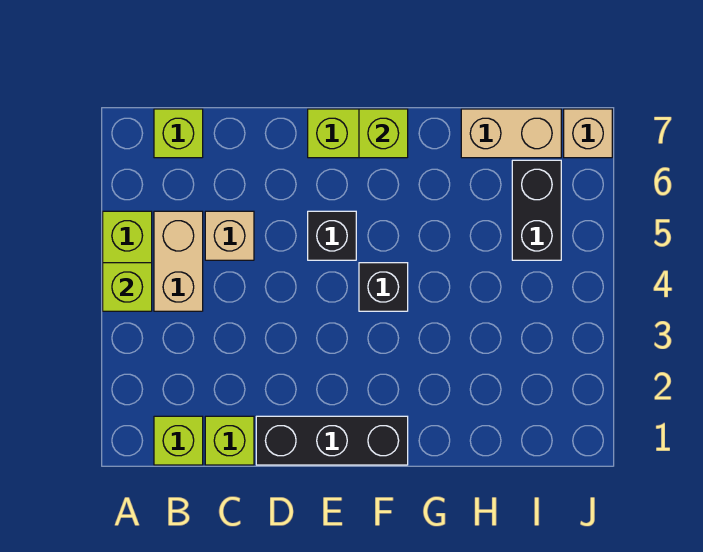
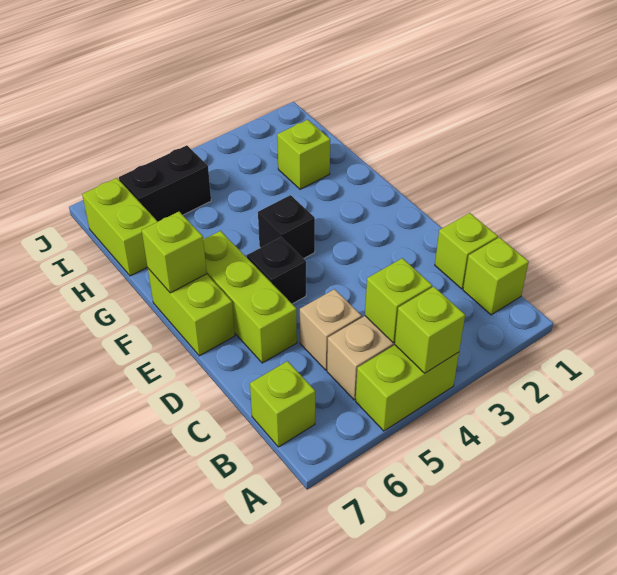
none -> lime 1x1 brick [365,258,432,343]
black 1x3 brick [256,416,408,465] -> none
none -> lime 1x3 brick [203,231,297,363]
none -> lime 1x1 brick [277,120,330,189]
tan 1x2 brick [461,109,561,158] -> lime 1x2 brick [82,178,158,276]
tan 1x1 brick [564,109,612,158] -> none

